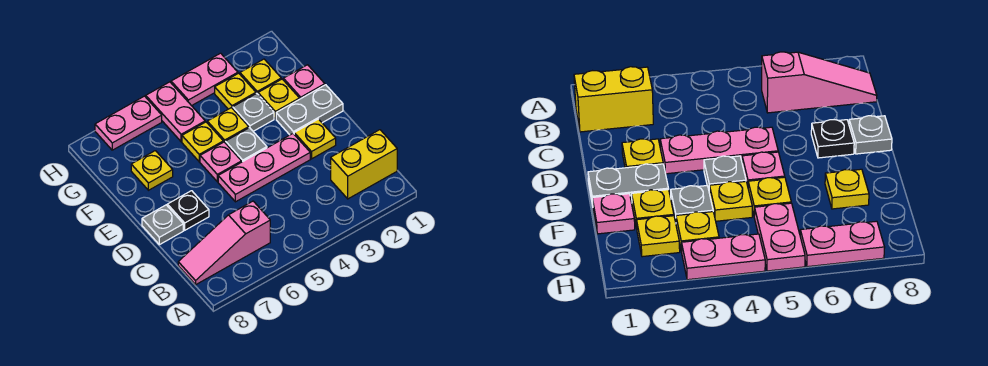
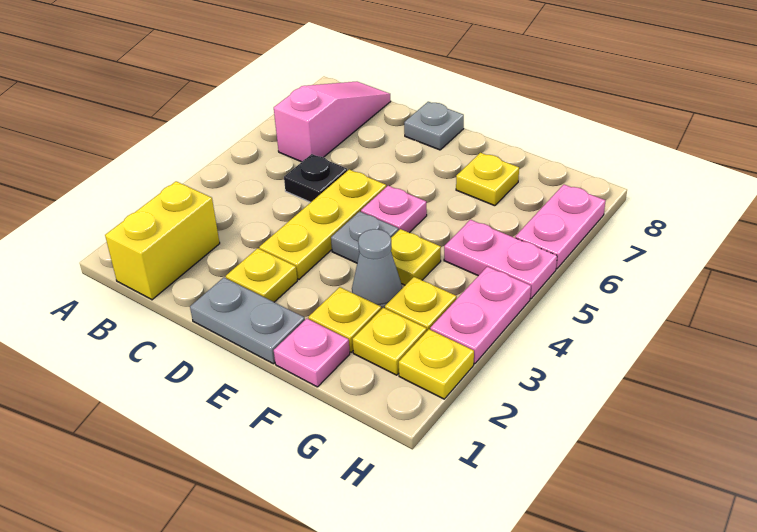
pink 1x3 plate [218,134,310,202] -> yellow 1x3 plate [259,170,386,279]
black 1x1 plate [167,191,209,230] -> black 1x1 plate moved to [284,154,347,202]
grey 1x2 plate [276,85,343,135] -> grey 1x2 plate turned to [190,278,305,364]
grey 1x1 plate [233,93,274,131] -> grey 1x1 cone [352,229,402,309]
yellow 1x1 plate [182,122,223,162] -> yellow 1x1 plate moved to [399,329,474,399]

